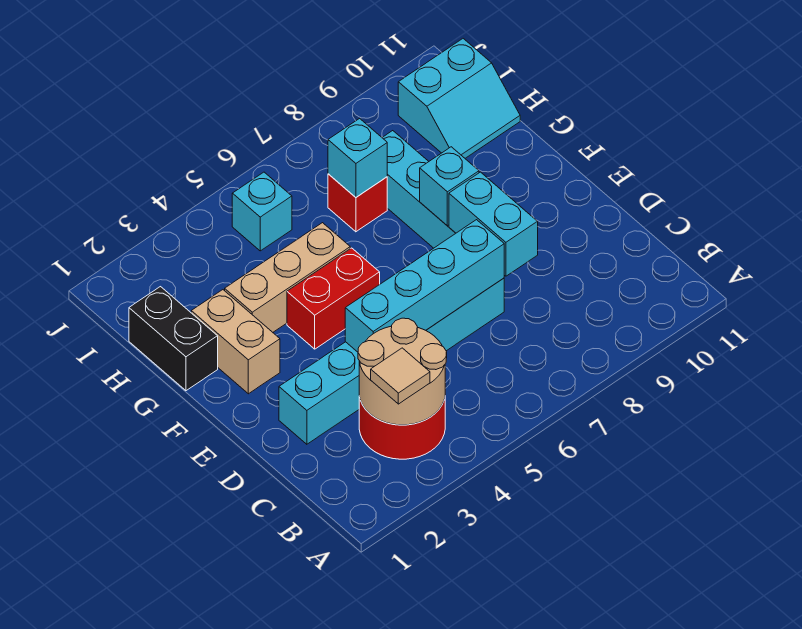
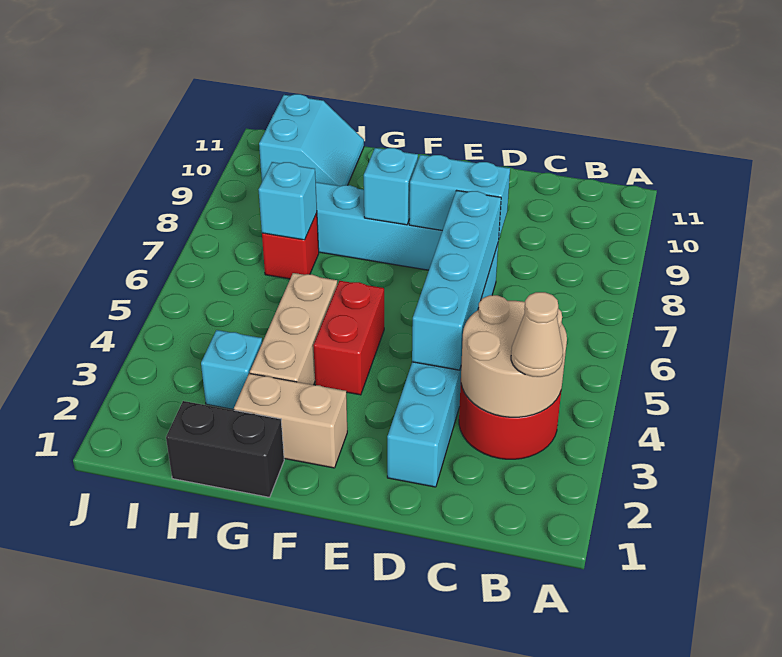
tan 1x1 tile [371,348,430,404] -> tan 1x1 cone [511,292,563,377]
cyan 1x1 brick [232,172,292,251] -> cyan 1x1 brick moved to [201,330,262,410]

